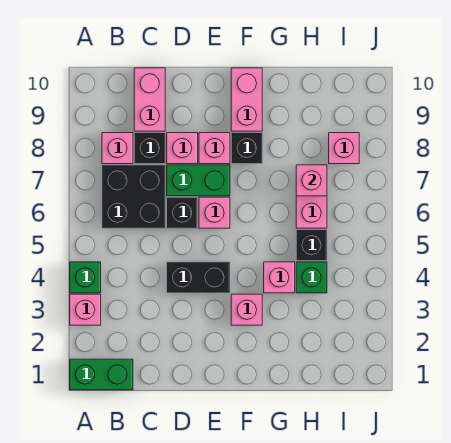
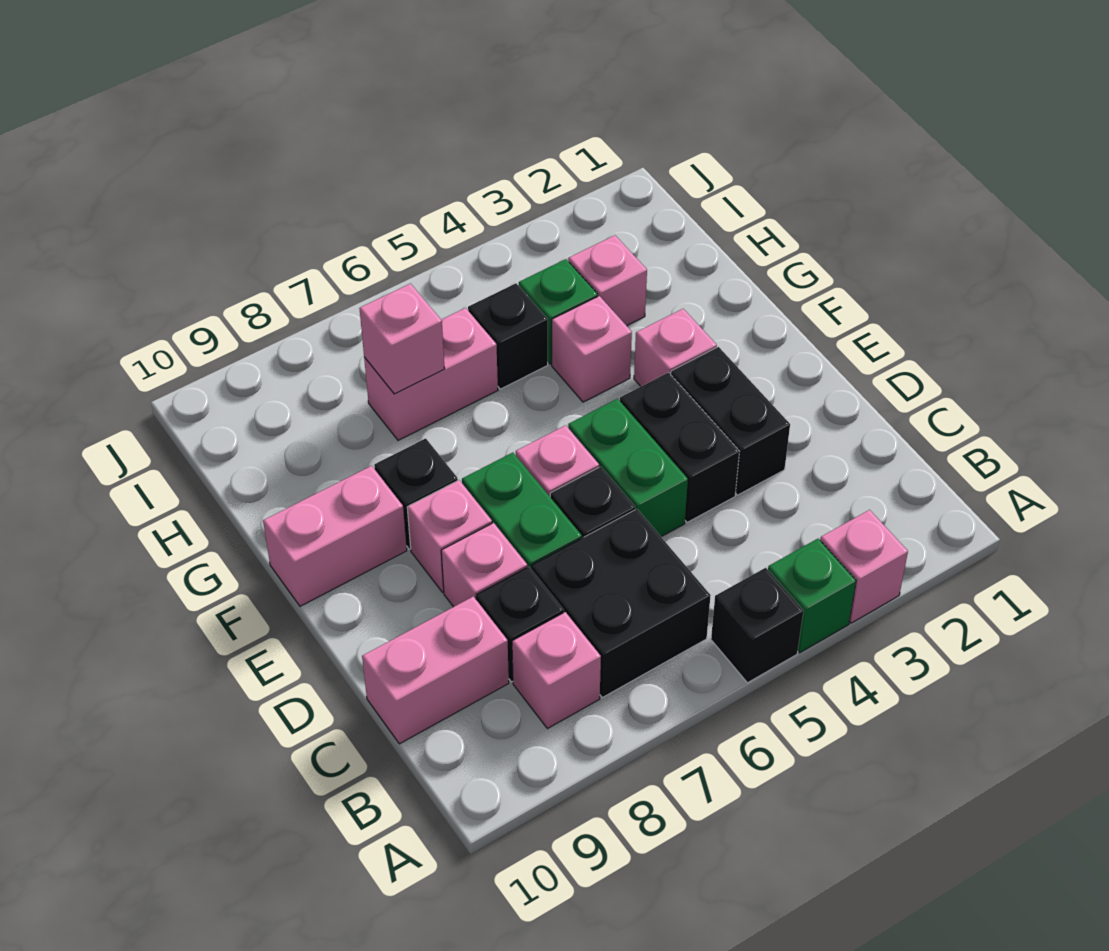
green 1x2 brick [70,359,133,390] -> green 1x2 brick moved to [568,399,688,537]
none -> black 1x1 brick [711,568,803,683]
none -> black 1x2 brick [671,347,790,495]
pink 1x1 brick [329,133,359,164] -> pink 1x1 brick moved to [568,235,647,326]

